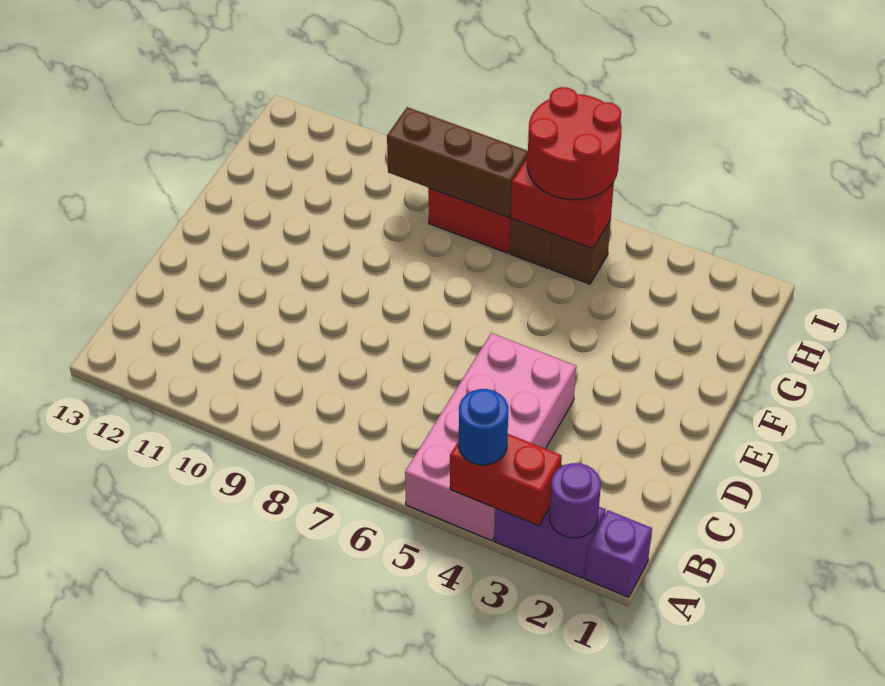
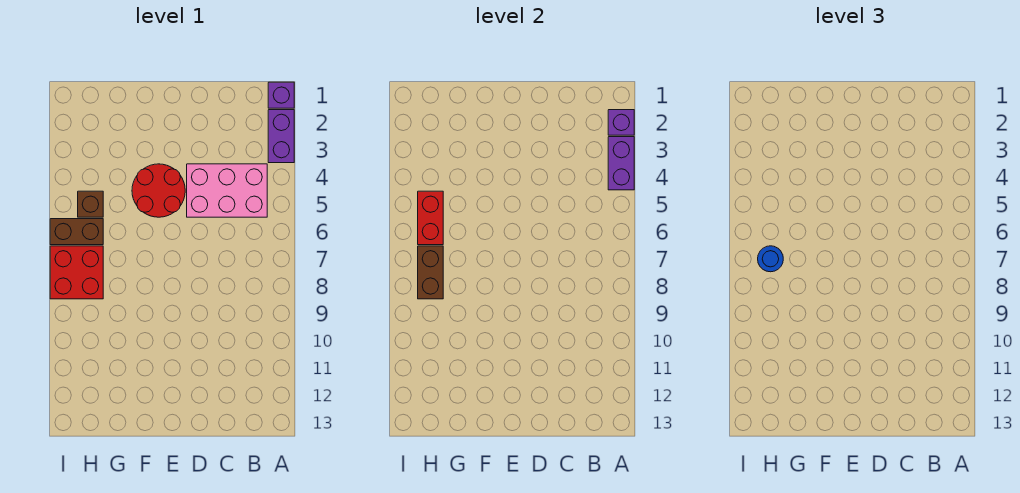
purple 1x1 round brick [550,463,601,538] -> purple 1x1 brick [608,110,634,135]
red 1x2 brick [450,434,562,526] -> purple 1x2 brick [608,137,634,190]
pink 2x4 brick [405,333,576,541] -> pink 2x3 brick [187,164,267,217]
blue 1x1 round brick [459,389,508,465] -> blue 1x1 round brick moved to [758,246,783,272]
red 2x2 round brick [527,87,622,200] -> red 2x2 round brick moved to [132,164,185,217]
brown 1x3 brick [387,107,528,217] -> brown 1x2 brick [418,246,443,299]

